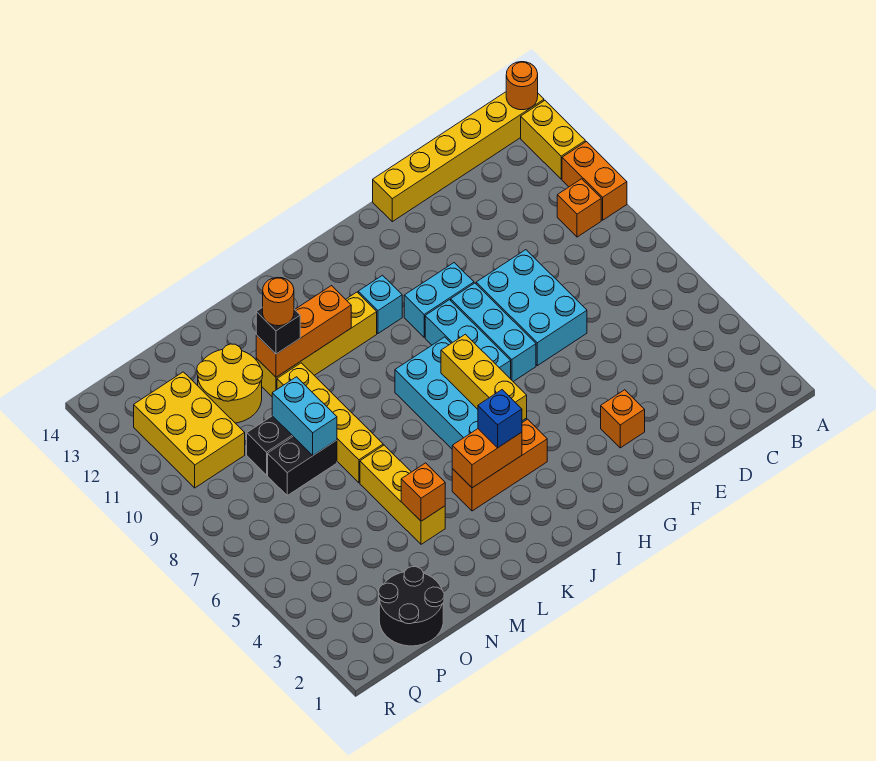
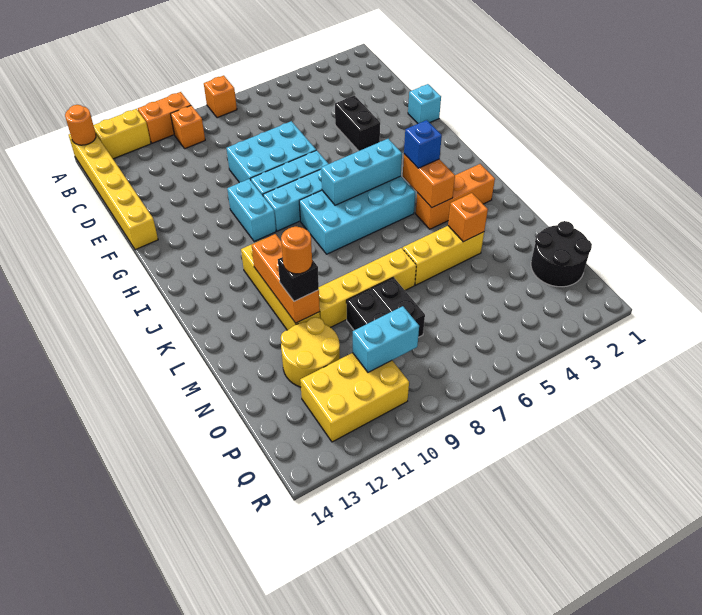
none -> black 1x2 brick [335,96,380,151]
orange 1x1 brick [601,390,645,448] -> orange 1x1 brick moved to [204,75,237,118]
orange 1x3 brick [452,419,547,511] -> orange 1x3 brick turned to [416,164,495,229]
yellow 1x3 brick [441,334,527,421] -> cyan 1x3 brick [321,139,402,205]
cyan 1x1 brick [358,275,402,333] -> cyan 1x1 brick moved to [408,84,441,123]
cyan 1x2 brick [272,377,337,455] -> cyan 1x2 brick moved to [353,306,419,372]

